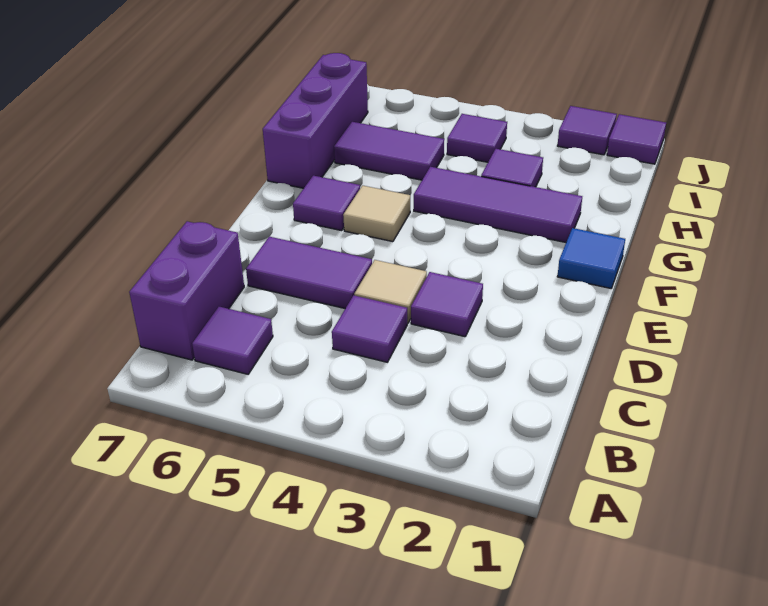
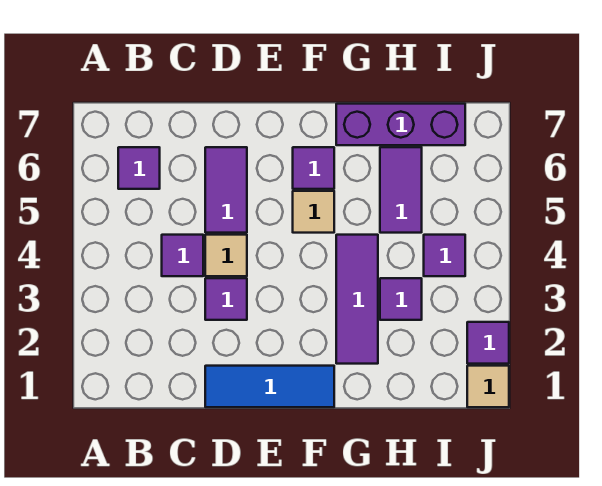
purple 1x2 brick [129,221,244,360] -> none
blue 1x1 tile [557,228,625,288] -> blue 1x3 tile [205,366,334,407]
purple 1x1 tile [607,114,666,164] -> tan 1x1 tile [467,366,509,407]

